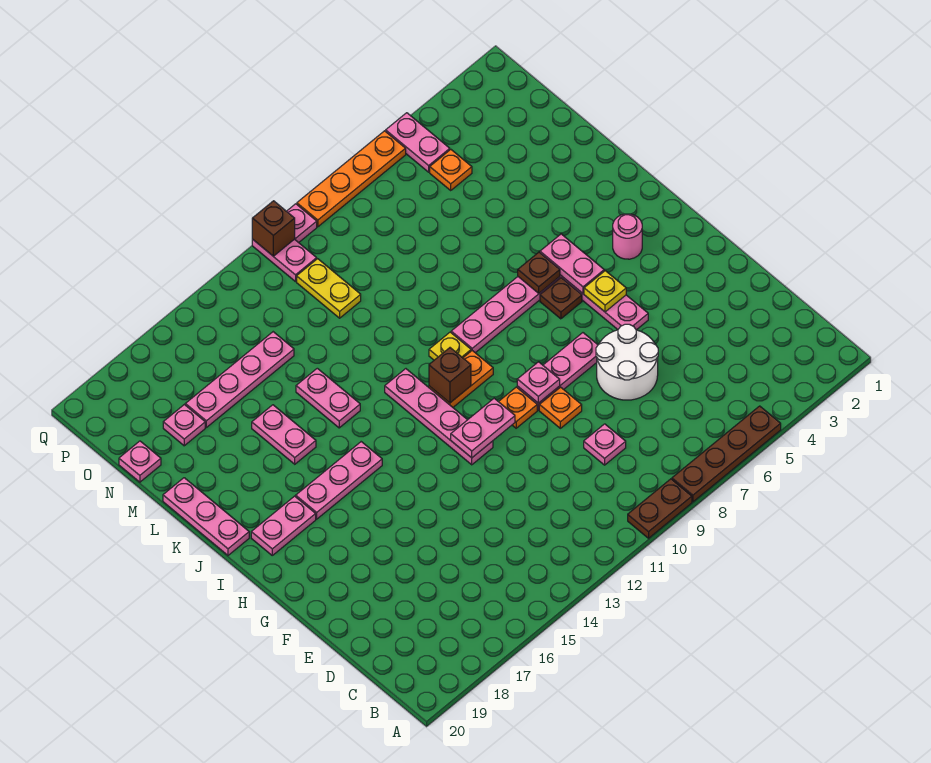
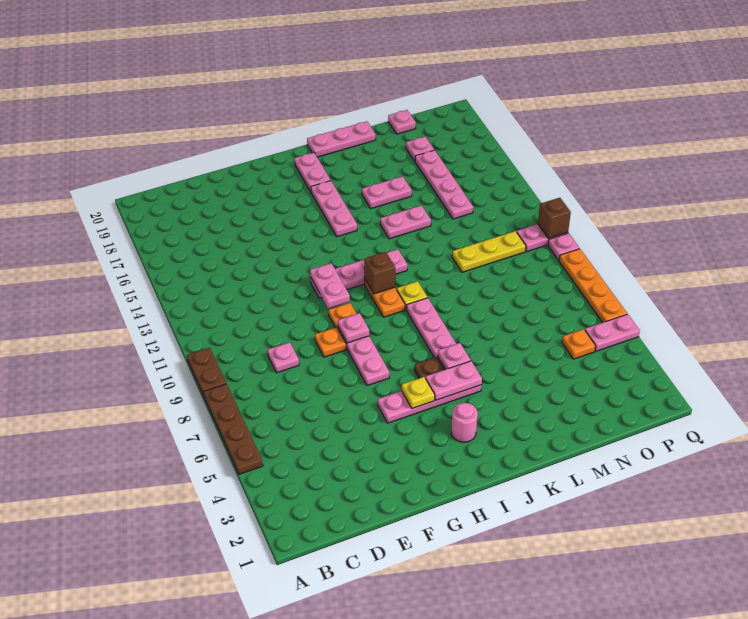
white 2x2 round brick [596,324,658,400] -> none
brown 1x1 plate [518,252,560,293] -> pink 1x1 plate [438,343,471,369]
yellow 1x2 plate [297,259,361,318] -> yellow 1x3 plate [452,231,526,272]

